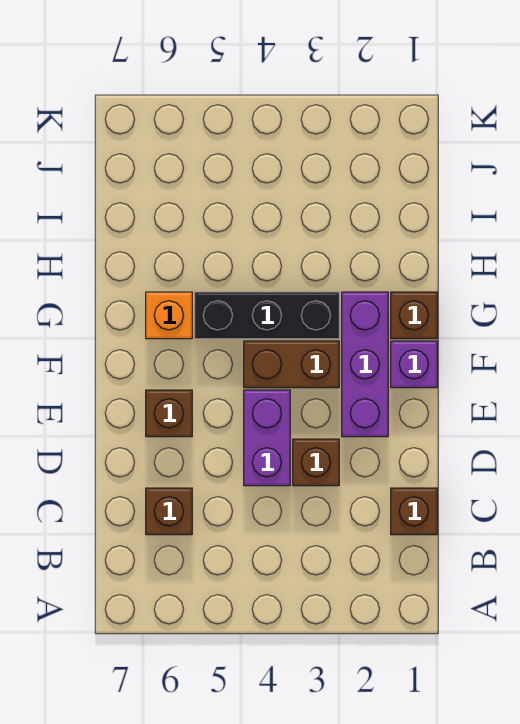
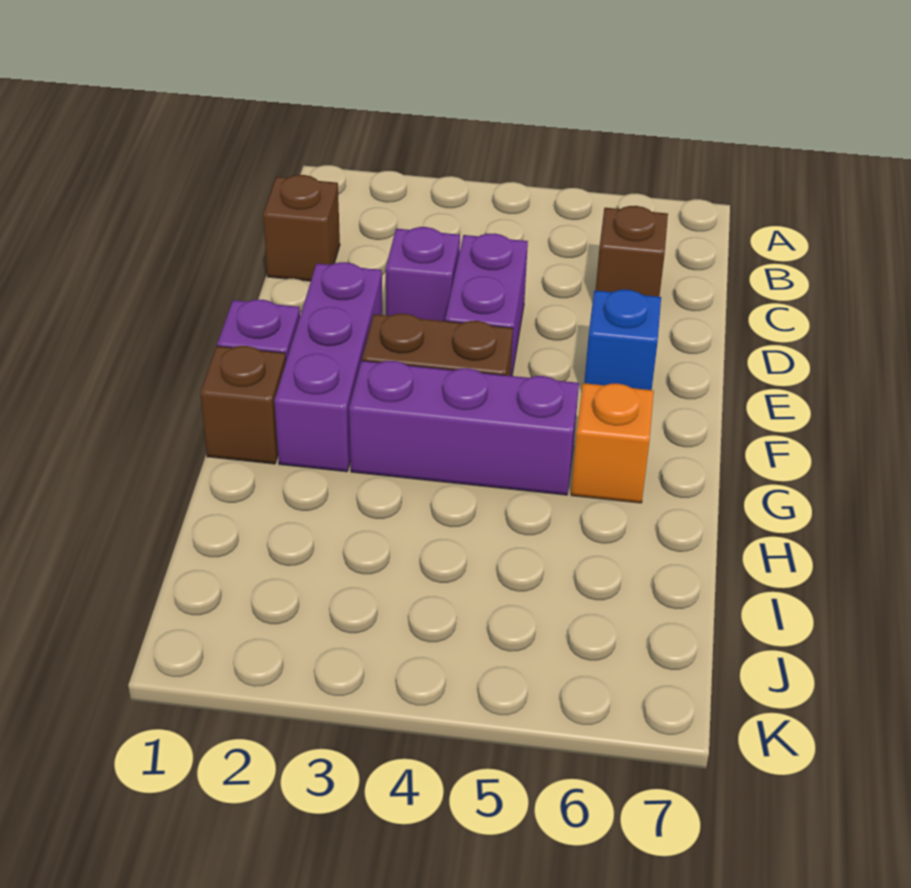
brown 1x1 brick [293,439,339,486] -> purple 1x1 brick [386,227,460,321]
brown 1x1 brick [146,390,192,437] -> blue 1x1 brick [584,290,661,390]
black 1x3 brick [195,292,339,339] -> purple 1x3 brick [349,361,579,495]

